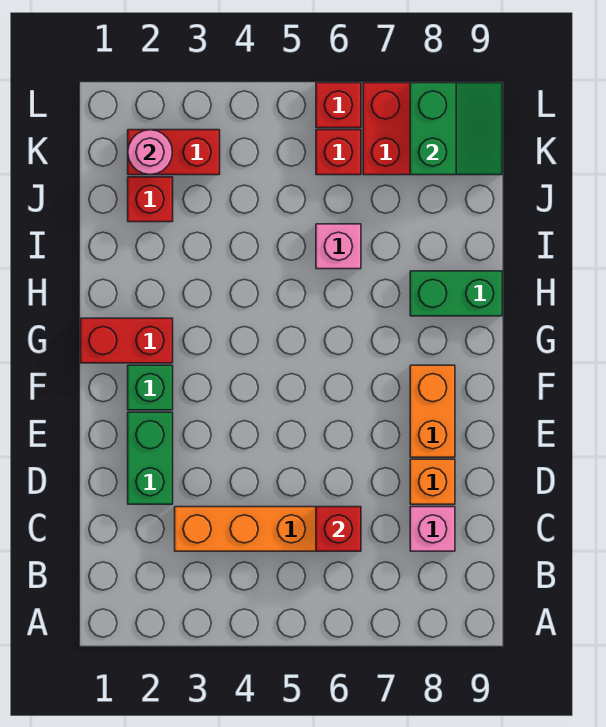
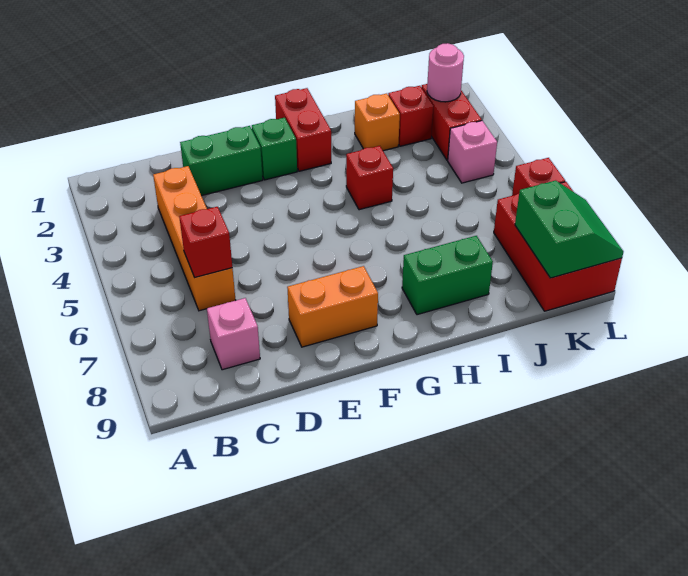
orange 1x1 brick [410,459,455,504] -> orange 1x1 brick moved to [355,93,400,151]
green 1x2 brick [410,271,502,316] -> green 1x2 brick turned to [402,236,493,315]
pink 1x1 brick [316,224,361,269] -> pink 1x1 brick moved to [448,121,497,183]
red 1x1 brick [316,130,361,175] -> red 1x1 brick moved to [346,146,393,210]
green 2x2 slope [410,83,502,175] -> green 2x2 slope turned to [515,180,624,278]

